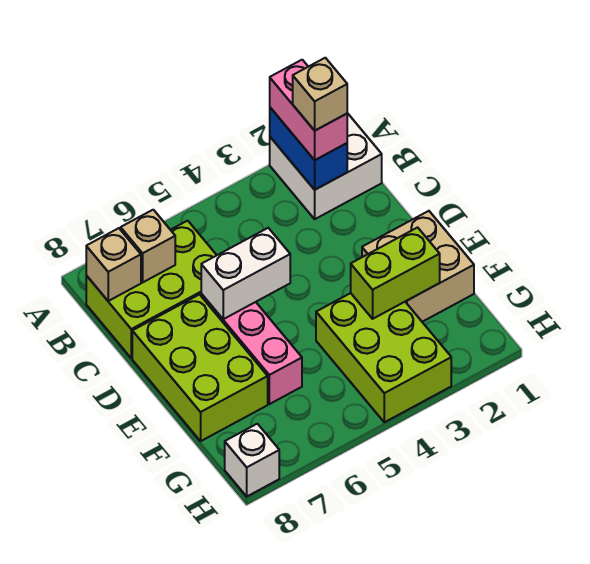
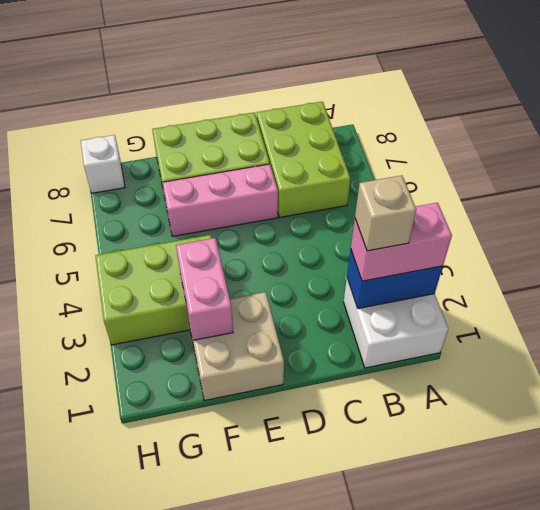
tan 1x1 brick [121,210,175,282] -> none
tan 1x1 brick [86,228,141,301] -> none
white 1x2 brick [201,228,290,319] -> none
lime 1x2 brick [351,227,440,319] -> pink 1x2 brick [176,238,233,340]

